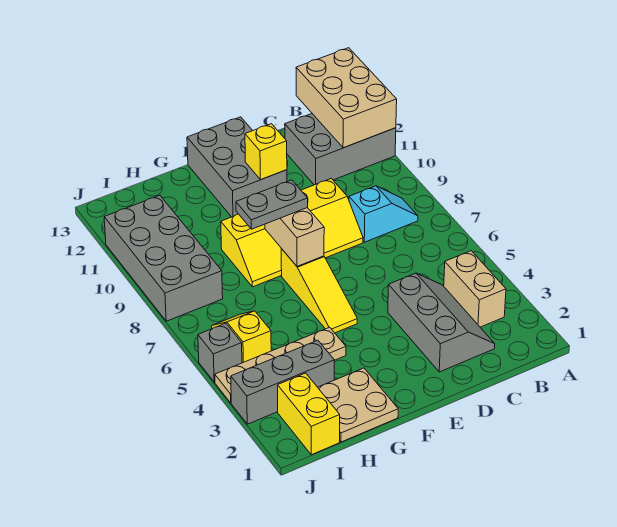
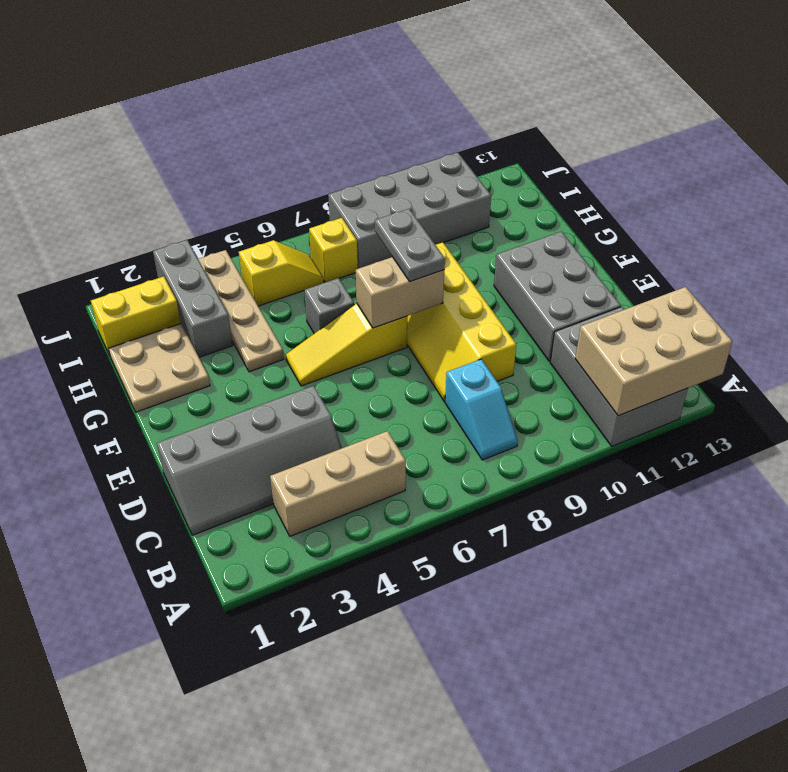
tan 1x2 brick [444,251,506,327] -> tan 1x3 brick [270,431,406,536]
grey 2x3 slope [388,273,495,372] -> grey 2x4 slope [157,386,342,535]
grey 2x3 brick [187,117,287,217] -> grey 2x3 brick turned to [494,232,621,361]
yellow 1x1 brick [245,124,287,180] -> yellow 1x1 brick moved to [309,218,358,282]
grey 1x1 brick [198,323,242,382] -> grey 1x1 brick moved to [304,278,354,334]

